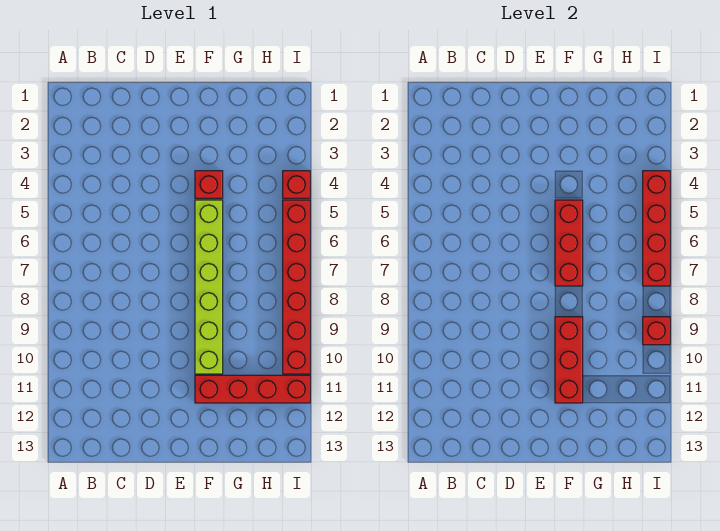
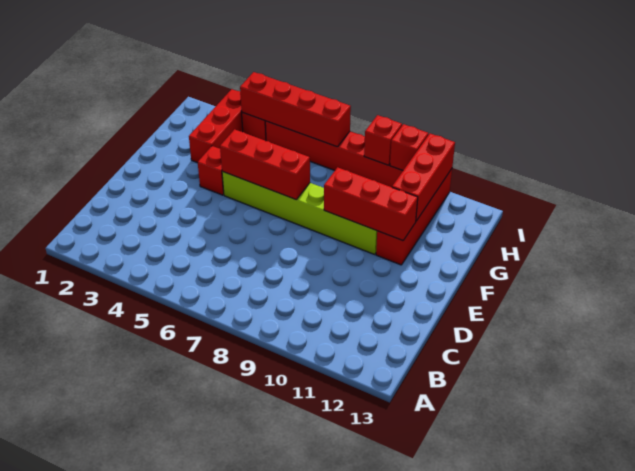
none -> red 1x3 brick [189,89,243,163]
none -> red 1x3 brick [392,134,455,221]
none -> red 1x1 brick [390,124,428,171]

